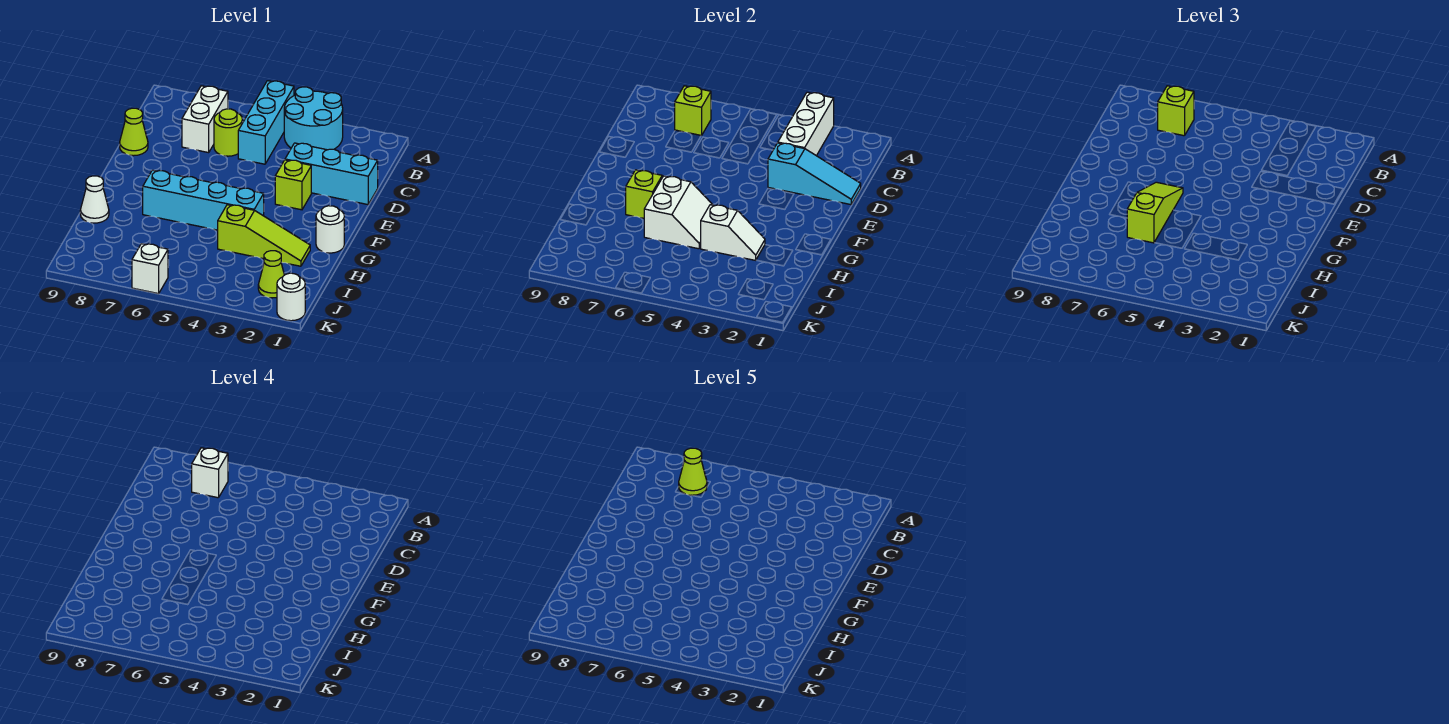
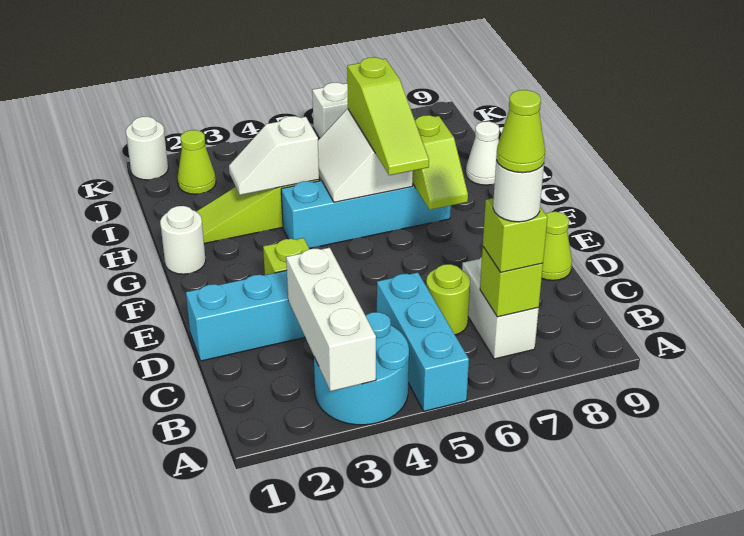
white 1x1 brick [192,448,228,498] -> white 1x1 round brick [493,160,544,222]
cyan 1x3 slope [768,143,861,205] -> none

